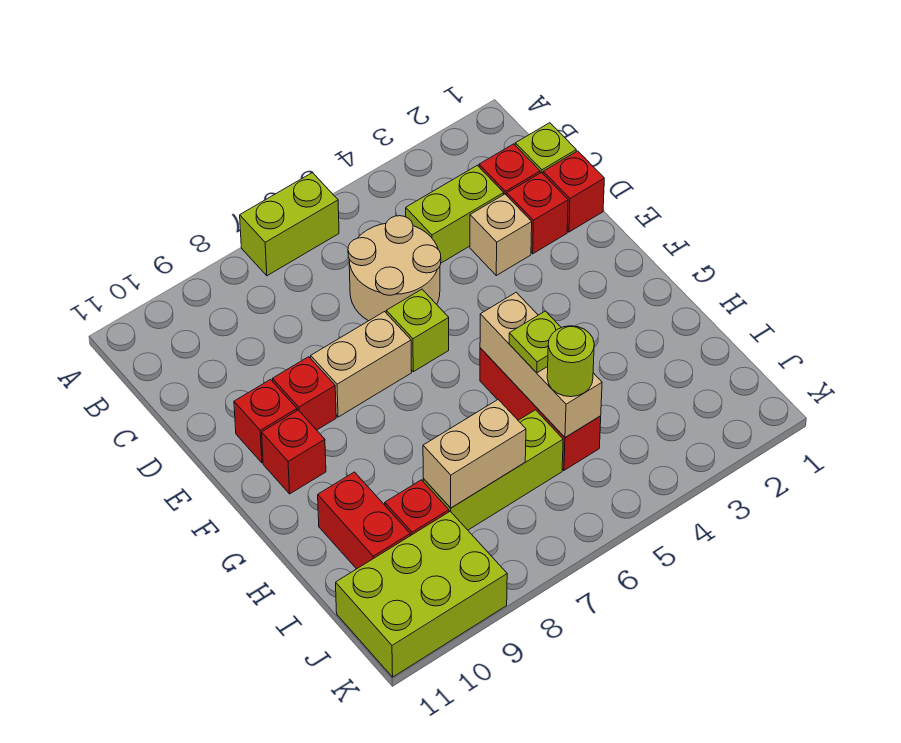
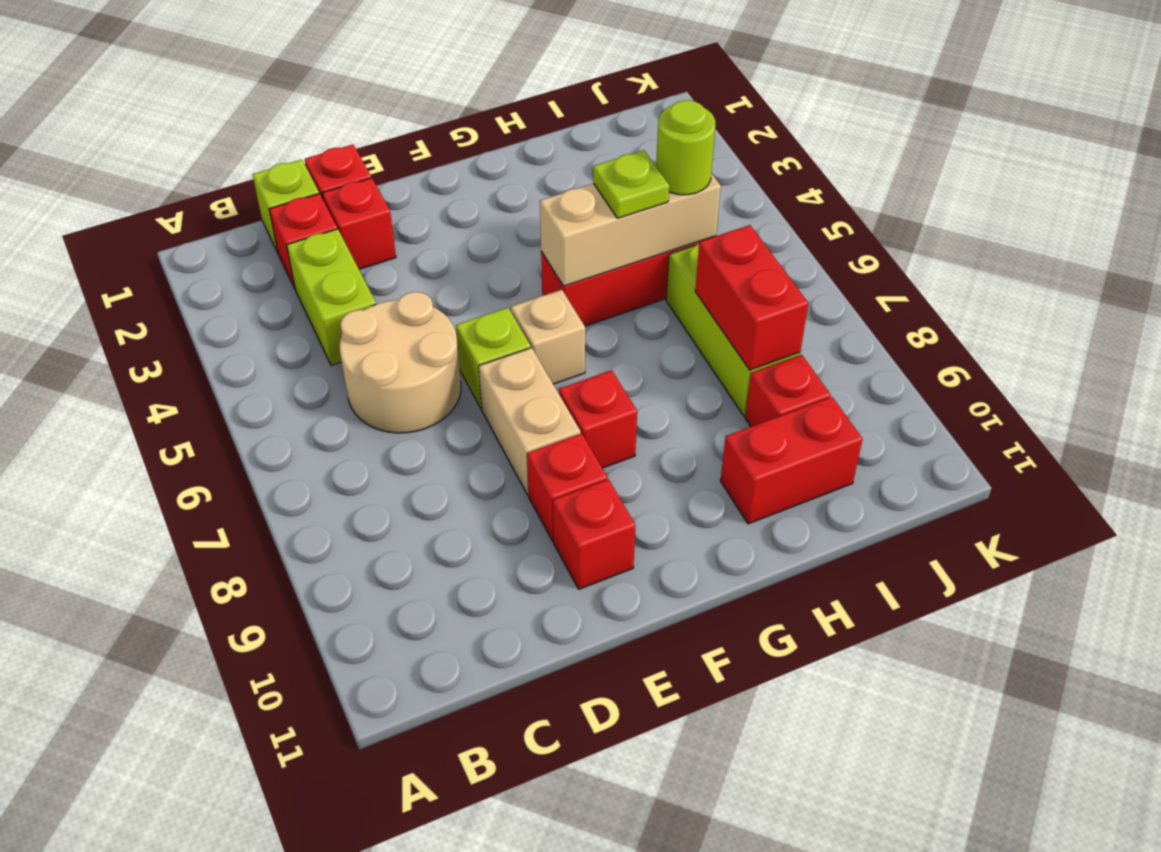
lime 1x2 brick [240,173,339,276] -> none
tan 1x1 brick [470,194,532,275] -> tan 1x1 brick moved to [511,290,585,384]
red 1x1 brick [262,410,326,494] -> red 1x1 brick moved to [559,370,637,468]
tan 1x2 brick [423,400,526,508] -> red 1x2 brick [695,225,808,370]
lime 2x3 brick [336,511,507,677] -> none

